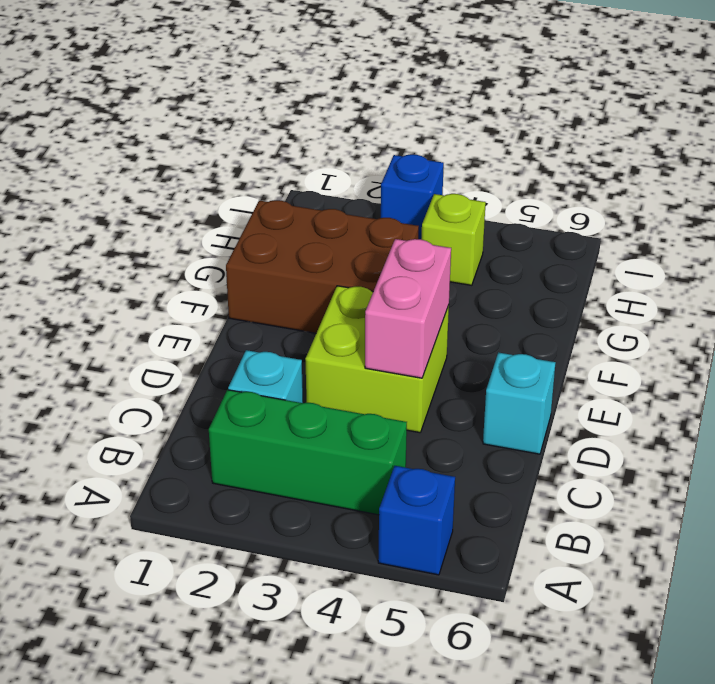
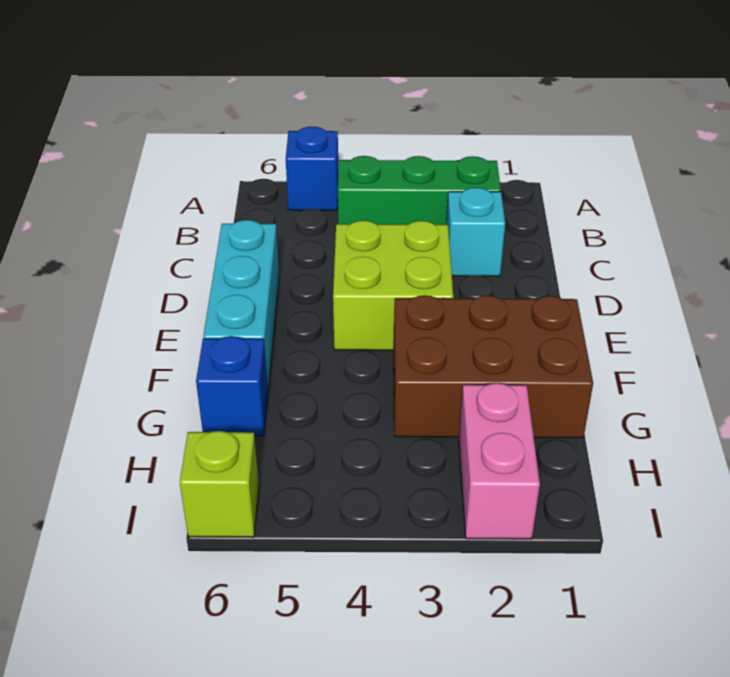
pink 1x2 brick [365,239,451,378] -> pink 1x2 brick moved to [459,383,540,539]
cyan 1x1 brick [483,352,556,454] -> cyan 1x3 brick [203,220,279,389]
lime 1x1 brick [421,194,486,285] -> lime 1x1 brick moved to [180,431,259,537]
blue 1x1 brick [381,154,444,239] -> blue 1x1 brick moved to [196,336,268,436]

